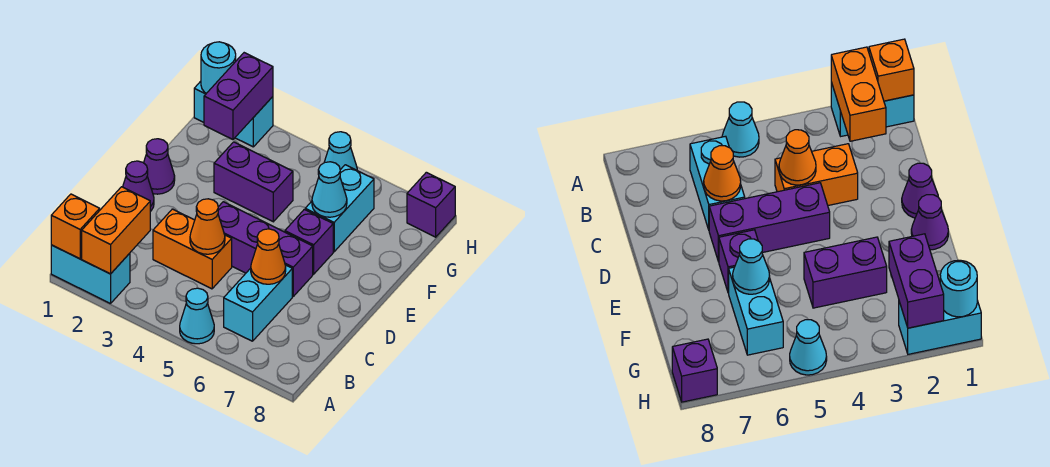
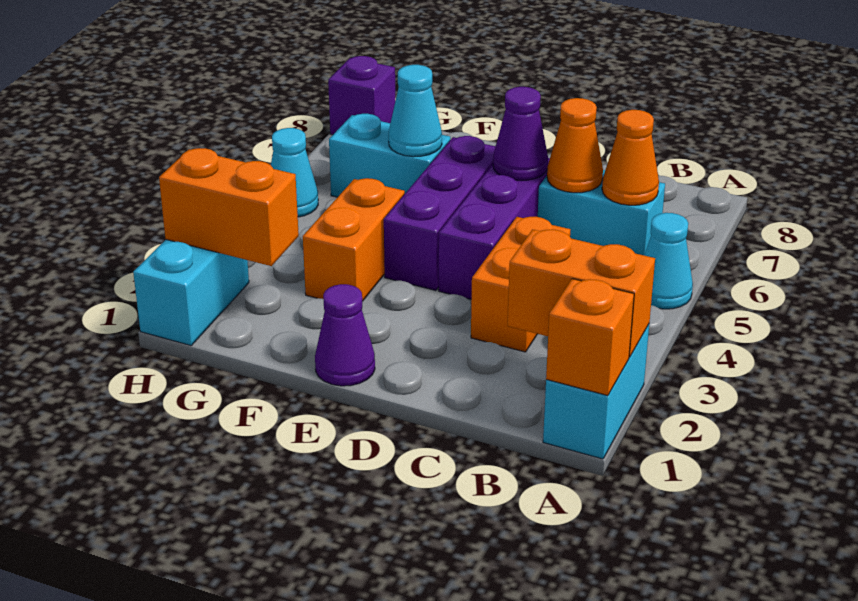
orange 1x1 cone [190,199,225,254] -> orange 1x1 cone moved to [602,110,659,205]
purple 1x1 cone [123,161,154,211] -> purple 1x1 cone moved to [493,87,548,180]
purple 1x1 brick [285,209,333,274] -> purple 1x3 brick [384,136,496,291]
purple 1x2 brick [214,142,293,222] -> orange 1x2 brick [303,178,405,301]
purple 1x2 brick [204,53,273,140] -> orange 1x2 brick [159,148,299,266]
cyan 1x1 round brick [201,42,236,93] -> none

